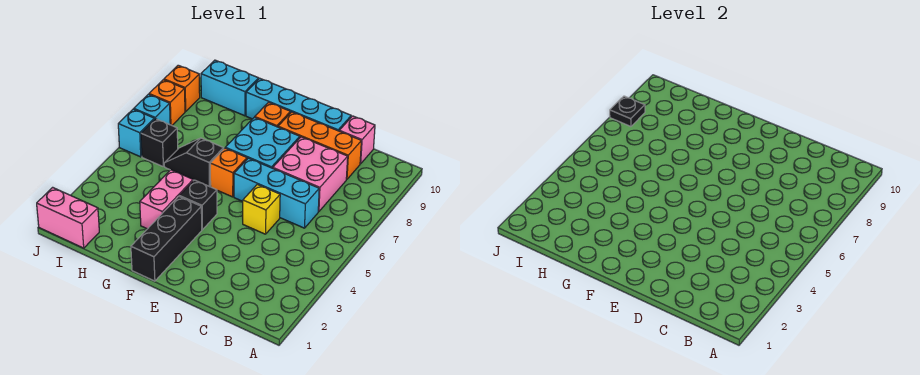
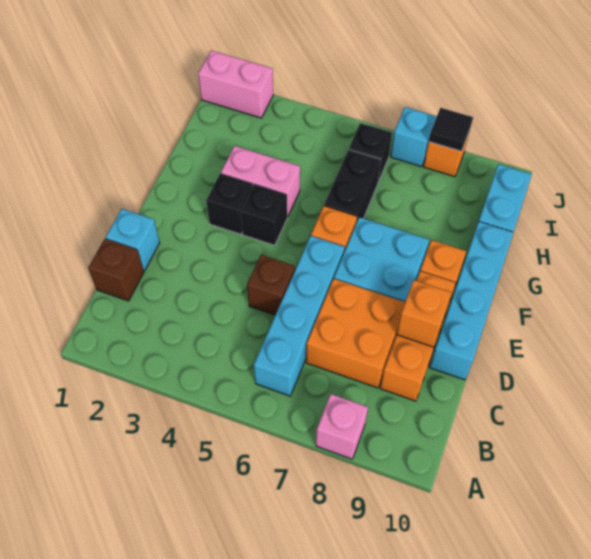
none -> brown 1x1 brick [88,239,144,301]
cyan 1x3 brick [234,158,319,228] -> cyan 1x4 brick [254,236,345,396]
pink 2x2 brick [273,137,348,212] -> orange 2x2 brick [306,279,405,388]
pink 1x1 brick [340,116,375,164] -> pink 1x1 brick moved to [316,394,368,459]
yellow 1x1 brick [243,184,280,234] -> brown 1x1 brick [247,255,295,315]
black 1x3 brick [131,196,202,281] -> black 1x1 brick [206,173,253,234]
black 1x2 slope [164,138,224,187] -> black 1x2 brick [324,150,381,220]
pink 1x2 brick [37,187,99,248] -> pink 1x2 brick turned to [198,50,273,118]
cyan 1x1 brick [118,109,155,157] -> cyan 1x1 brick moved to [106,209,160,271]
black 1x1 plate [610,96,645,126] -> black 1x1 tile [429,108,473,151]
orange 1x1 brick [164,65,200,112] -> orange 1x1 brick moved to [397,280,451,347]

